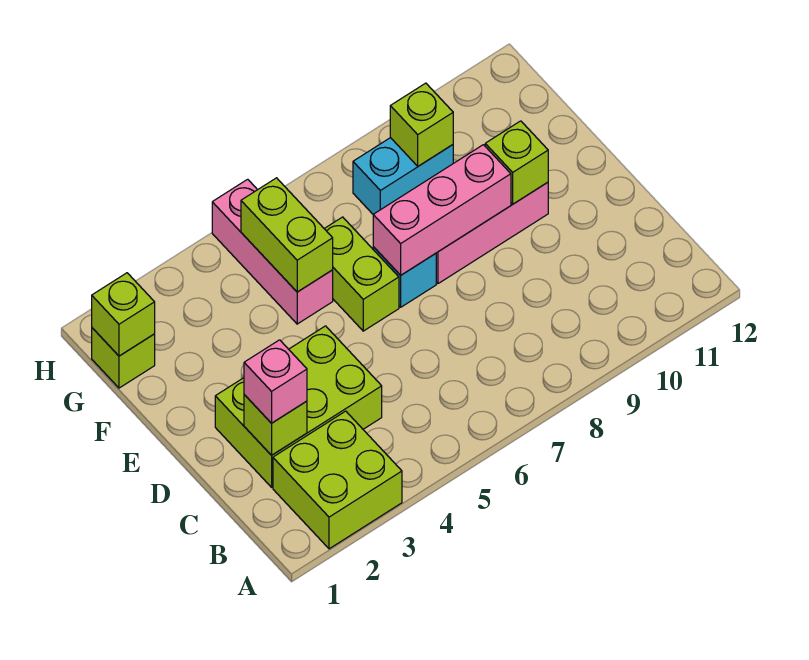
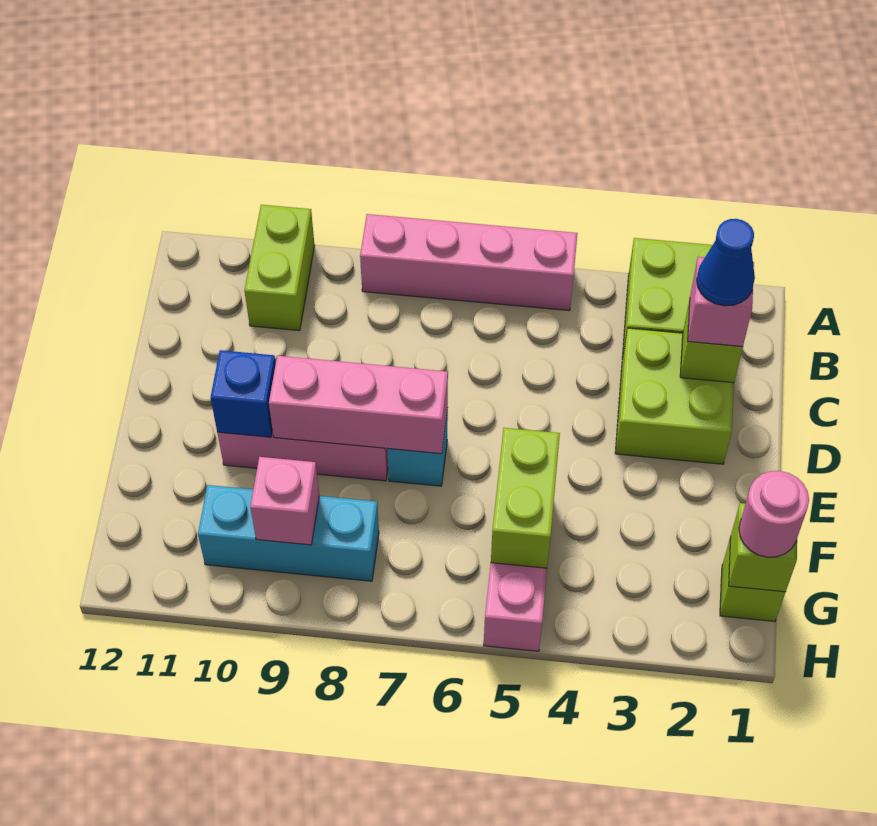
none -> pink 1x4 brick [360,214,578,311]
lime 2x3 brick [215,326,382,487] -> lime 2x2 brick [615,328,734,464]
none -> blue 1x1 cone [697,219,755,306]
lime 1x2 brick [324,217,399,331] -> lime 1x2 brick moved to [244,205,315,331]
lime 1x1 brick [485,121,548,204] -> blue 1x1 brick [211,350,276,437]
none -> pink 1x1 round brick [739,471,809,557]
cyan 1x2 brick [353,138,453,214] -> cyan 1x3 brick [198,485,379,581]
lime 1x1 brick [390,83,453,166] -> pink 1x1 brick [250,457,319,545]

